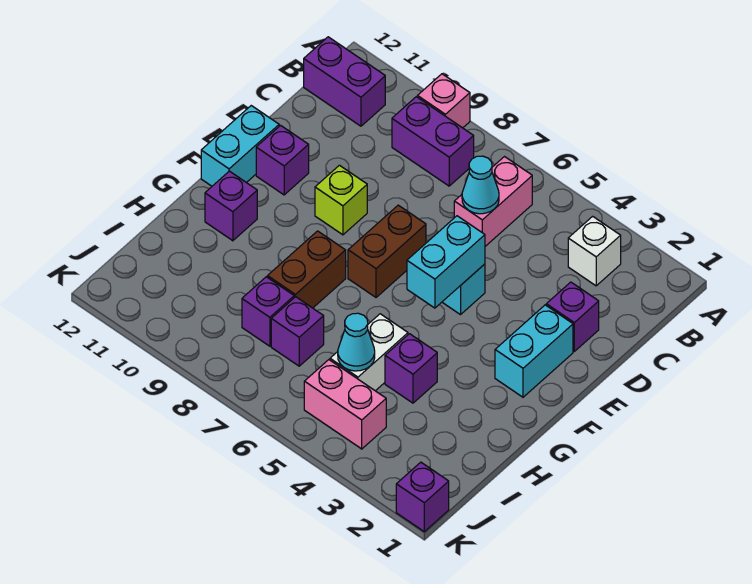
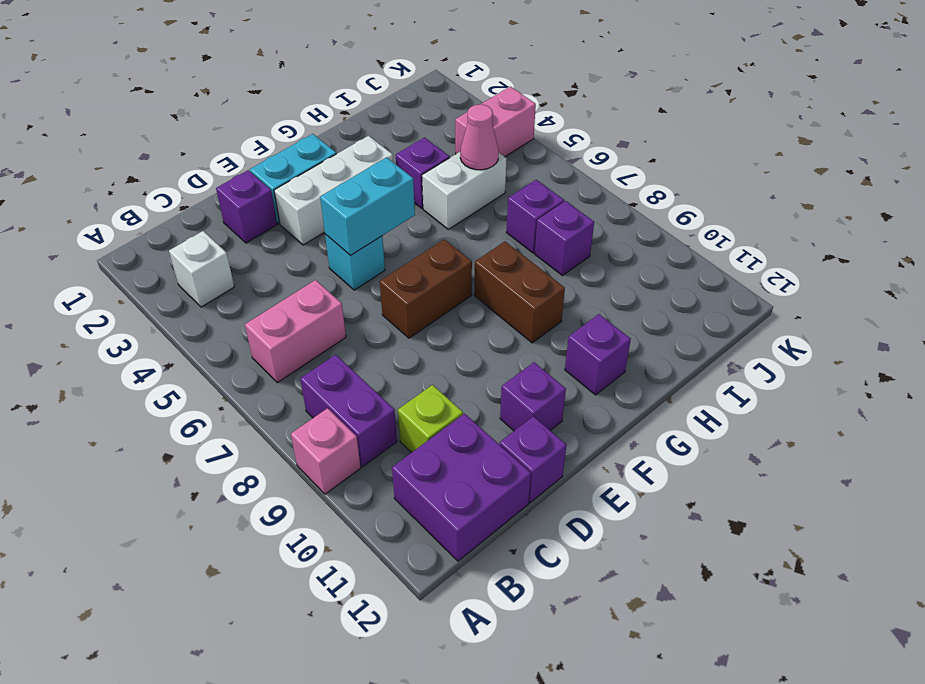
purple 1x2 brick [304,37,385,126] -> purple 2x2 brick [392,414,531,561]
cyan 1x1 cone [462,156,499,214] -> none
none -> white 1x3 brick [274,136,393,245]
lime 1x1 brick [315,165,367,235] -> lime 1x1 brick moved to [398,385,463,453]
cyan 1x2 brick [201,106,279,186] -> none
brown 1x2 brick [267,231,346,308] -> brown 1x2 brick turned to [474,242,565,343]
cyan 1x1 cone [338,313,375,371] -> pink 1x1 cone [460,105,499,170]
pink 1x2 brick [304,360,386,449] -> pink 1x2 brick turned to [455,87,536,157]
purple 1x1 brick [396,462,449,532] -> purple 1x1 brick moved to [500,416,566,503]

